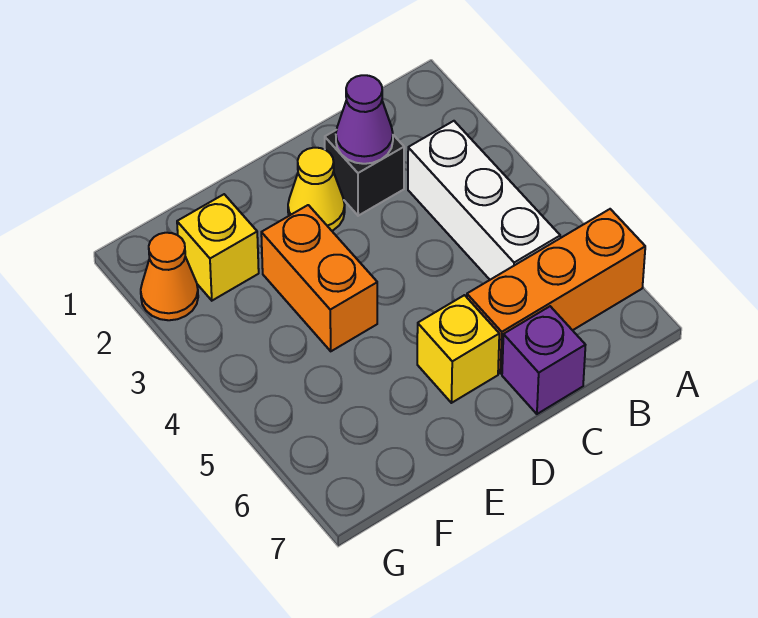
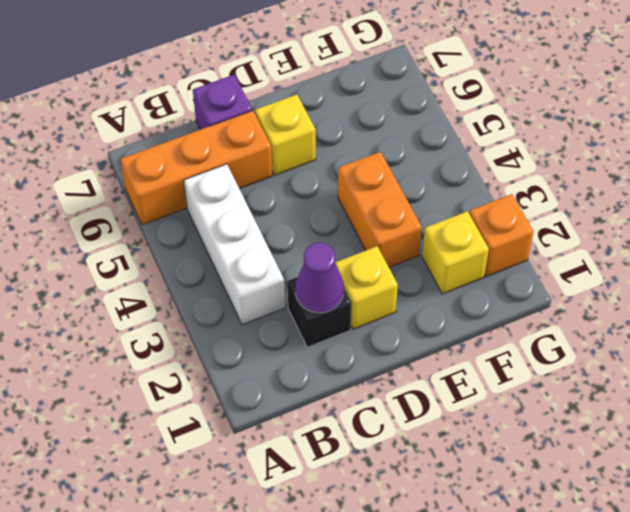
yellow 1x1 cone [288,148,345,231] -> yellow 1x1 brick [335,246,398,329]
orange 1x1 cone [141,233,198,320] -> orange 1x1 brick [469,194,534,277]

